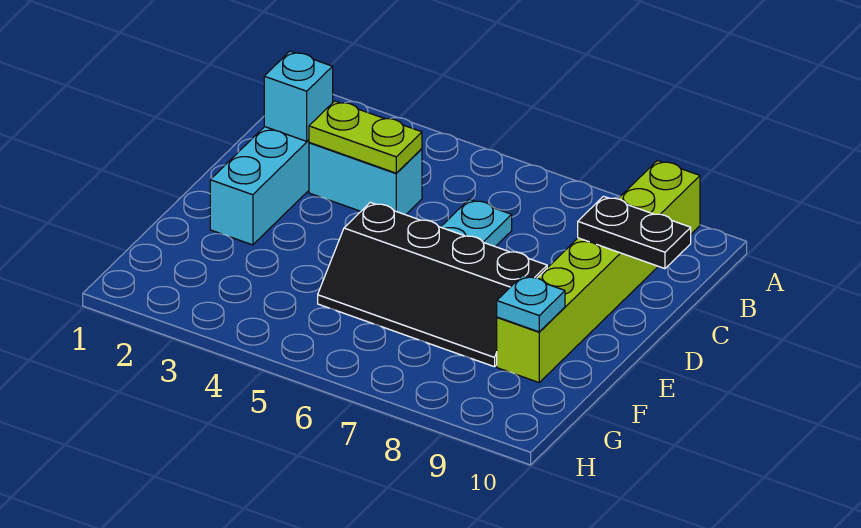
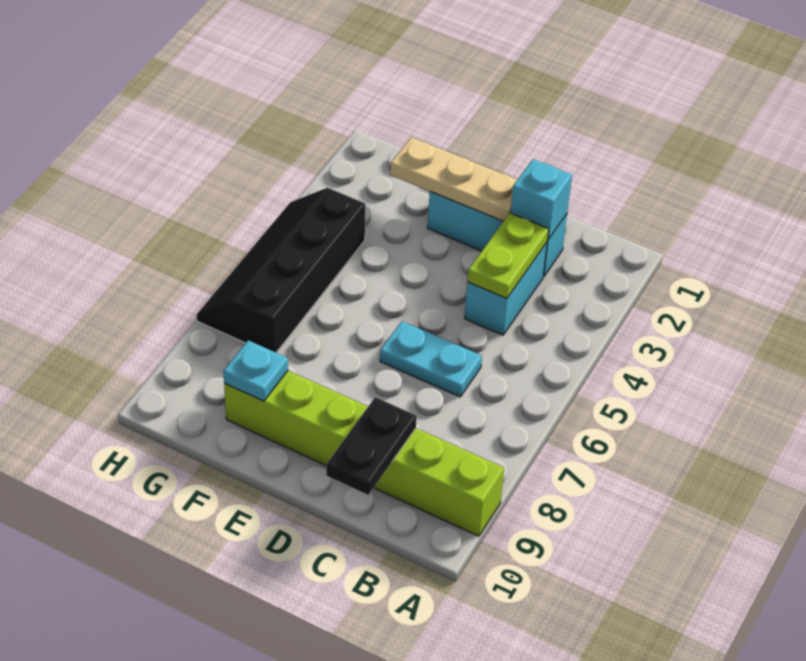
none -> tan 1x3 plate [390,137,517,221]
black 2x4 slope [318,202,547,367] -> black 2x4 slope moved to [197,188,365,352]

